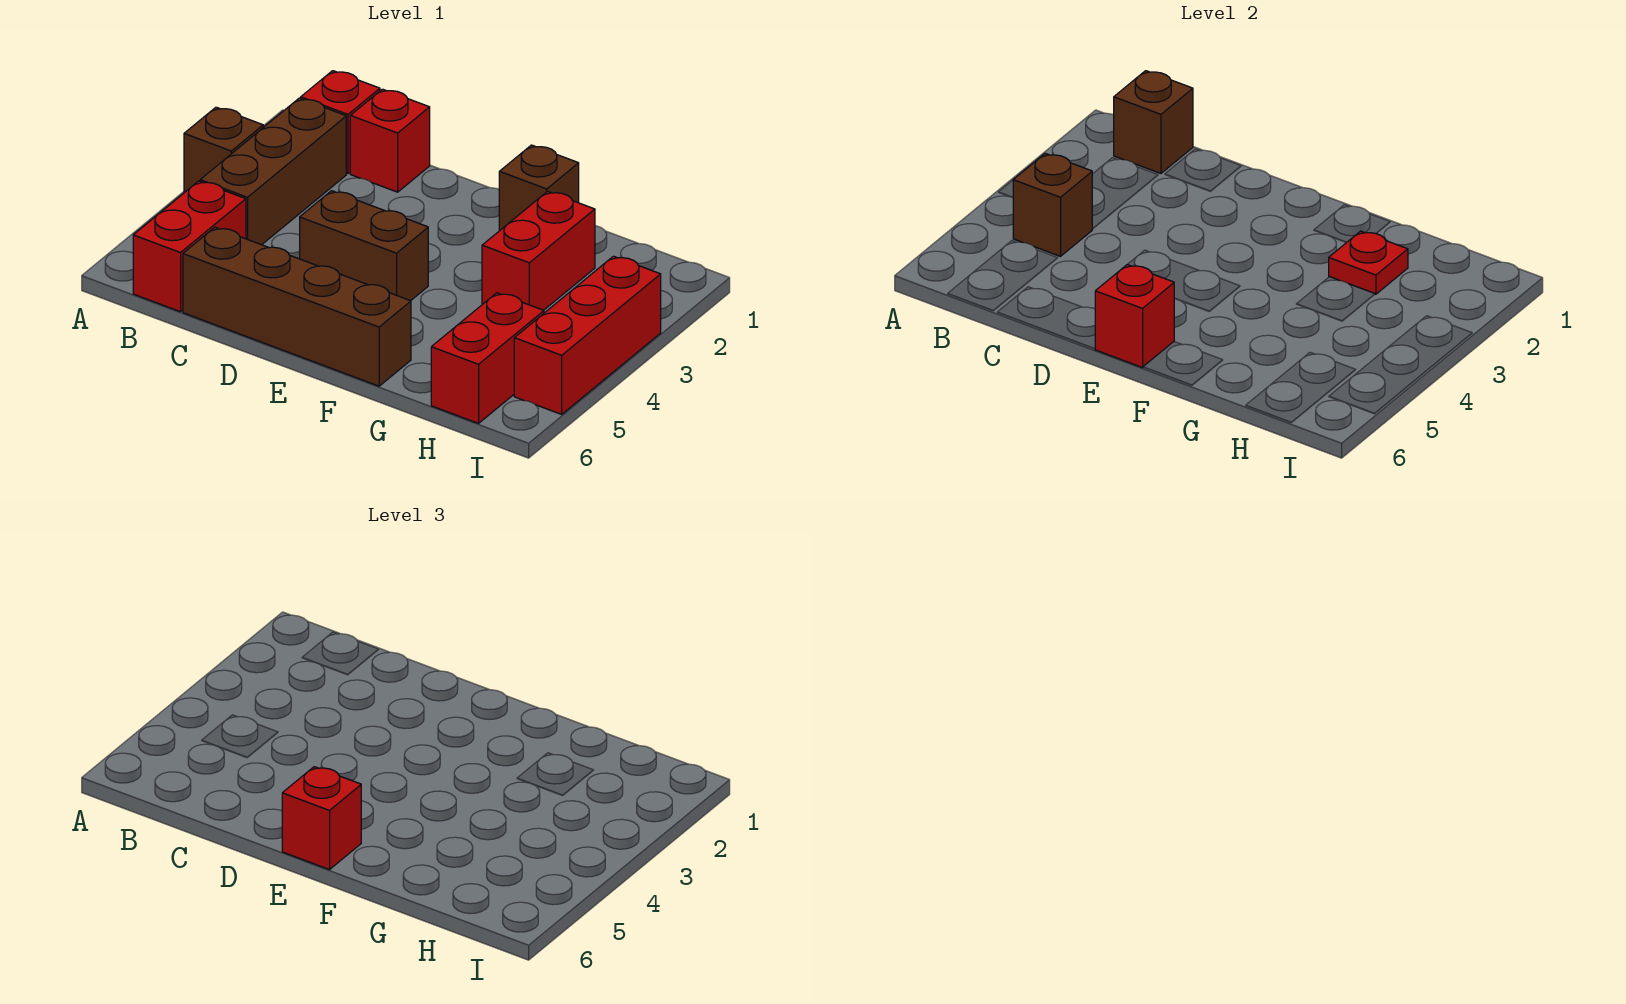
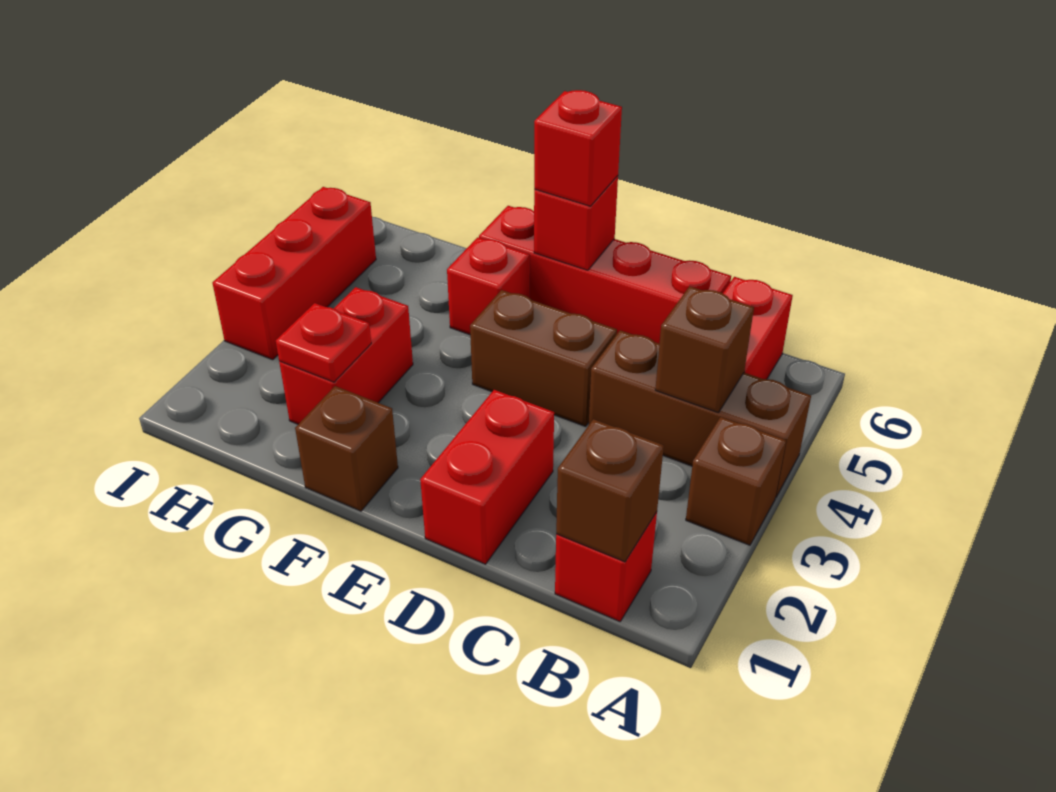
brown 1x3 brick [200,98,346,245] -> brown 1x3 brick turned to [589,331,811,497]
red 1x1 brick [350,89,430,192] -> red 1x1 brick moved to [447,237,530,335]
brown 1x4 brick [183,227,411,386] -> red 1x4 brick [479,206,731,344]
red 1x2 brick [431,293,544,423] -> red 1x2 brick moved to [420,390,554,564]

